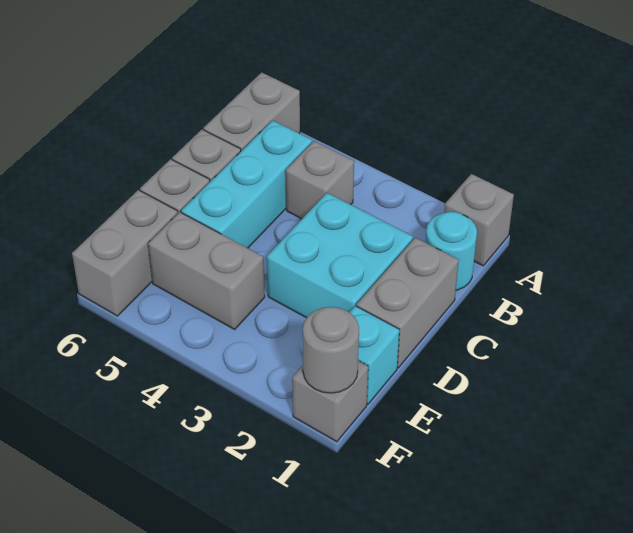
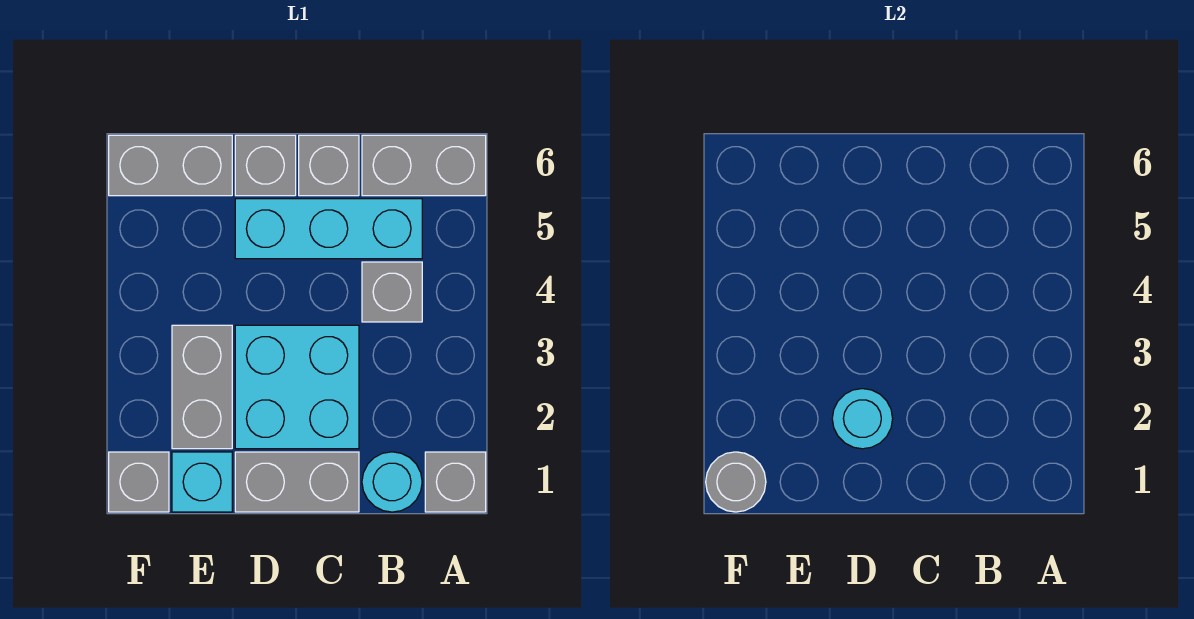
none -> cyan 1x1 round brick [832,389,893,449]
grey 1x2 brick [148,212,265,329] -> grey 1x2 brick moved to [172,325,232,449]

